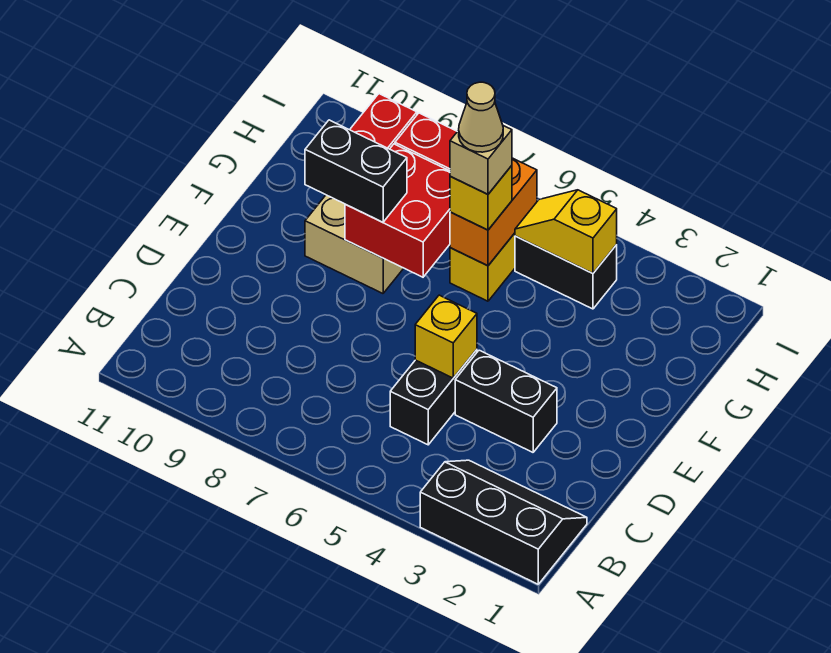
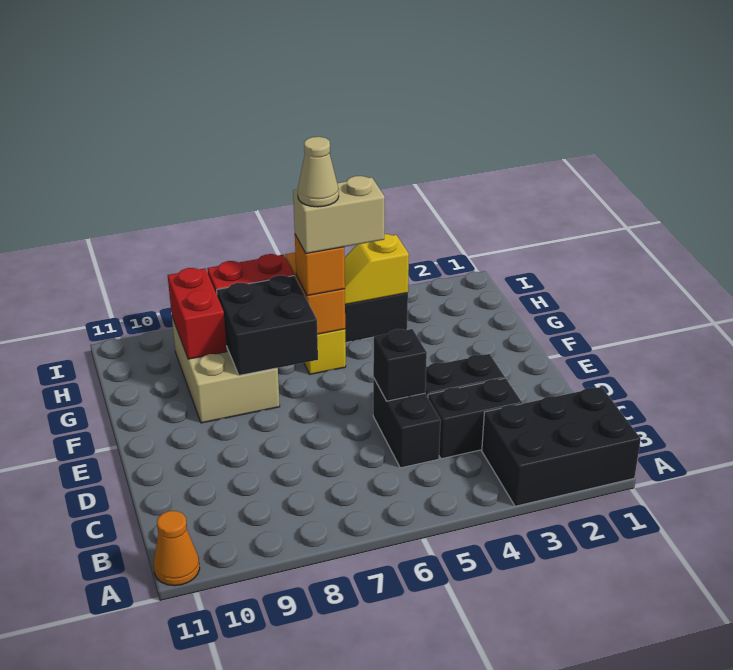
black 2x3 slope [420,460,587,584] -> black 2x3 brick [482,387,641,506]
none -> orange 1x1 cone [154,511,200,586]
yellow 1x1 brick [415,295,477,378] -> black 1x1 brick [373,329,427,401]
red 2x2 brick [345,144,450,277] -> black 2x2 brick [217,275,318,375]
black 1x2 brick [305,120,407,222] -> black 1x2 brick moved to [428,378,522,459]
yellow 1x1 brick [450,166,512,230] -> orange 1x1 brick [295,235,345,296]
tan 1x1 brick [450,126,512,194] -> tan 1x2 brick [293,176,385,254]

